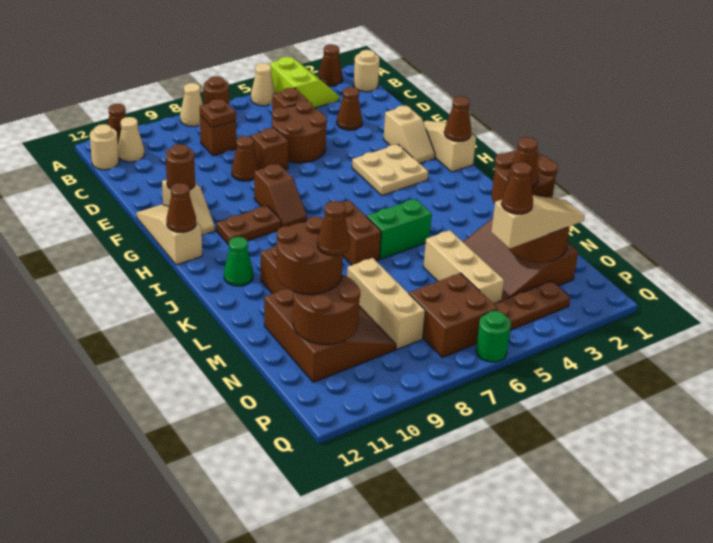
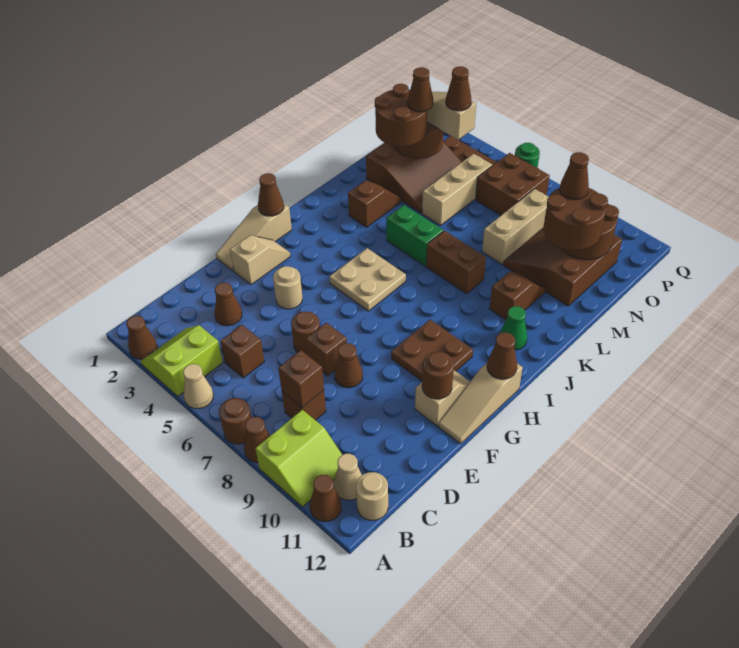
tan 1x1 cone [180,83,203,126] -> brown 1x1 cone [244,417,270,463]
none -> lime 2x2 slope [255,410,342,507]
tan 1x1 round brick [354,50,379,92] -> tan 1x1 round brick moved to [273,266,302,309]
brown 1x1 plate [200,99,236,128] -> brown 1x1 brick [278,350,324,407]
brown 2x2 round brick [272,101,327,163] -> brown 1x1 round brick [291,312,320,354]
tan 2x2 plate [352,144,428,195] -> tan 2x2 plate moved to [329,248,406,311]
brown 1x2 slope [254,164,307,227] -> brown 1x2 slope moved to [348,180,401,227]
brown 1x2 plate [217,206,282,245] -> brown 2x2 plate [391,320,473,381]
brown 1x2 brick [341,200,381,265] -> brown 1x2 brick turned to [426,231,486,294]

